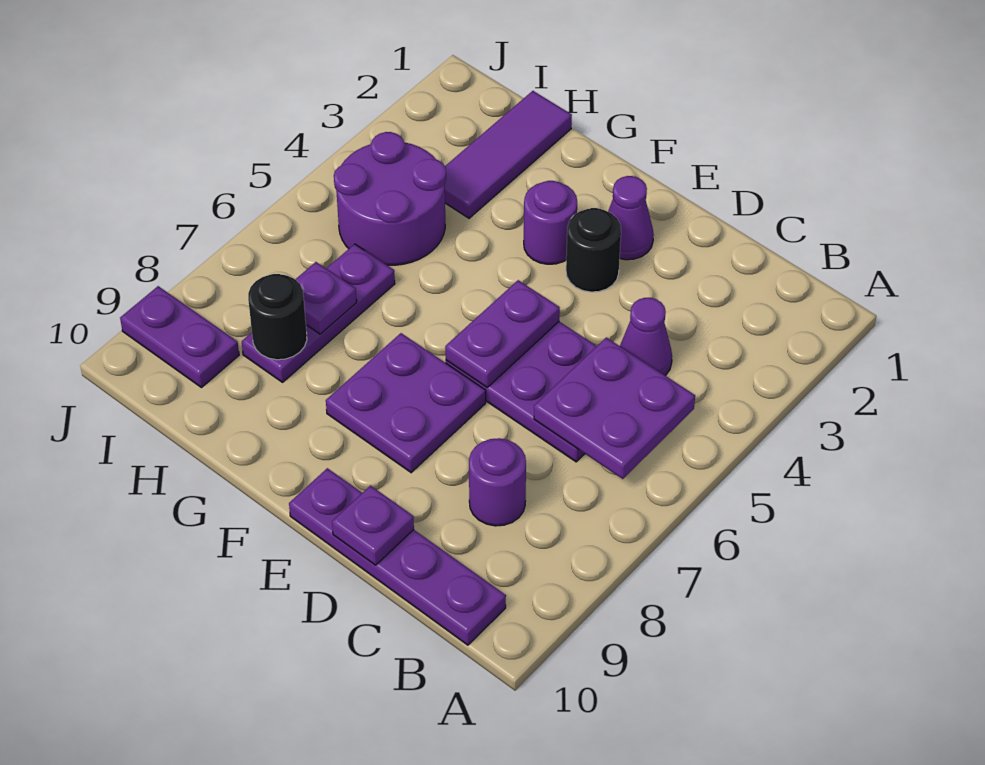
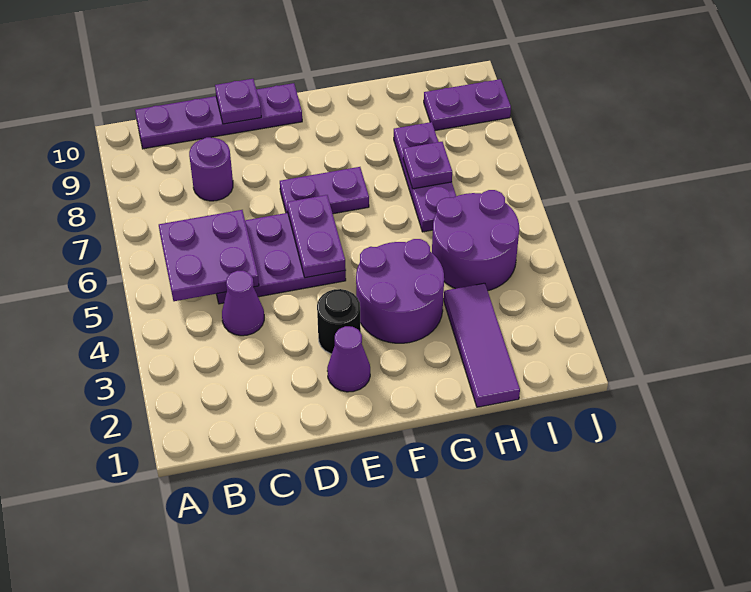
purple 2x2 plate [326,333,486,473] -> purple 1x2 plate [280,167,369,214]
purple 1x1 round brick [524,181,577,264] -> purple 2x2 round brick [356,239,444,343]
black 1x1 round brick [248,274,307,360] -> none

